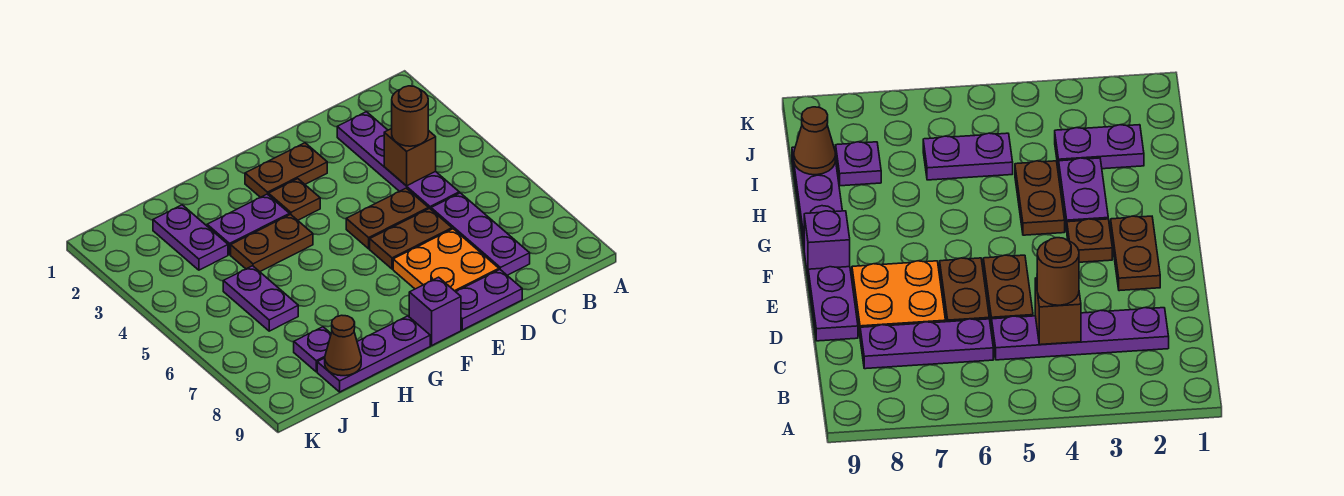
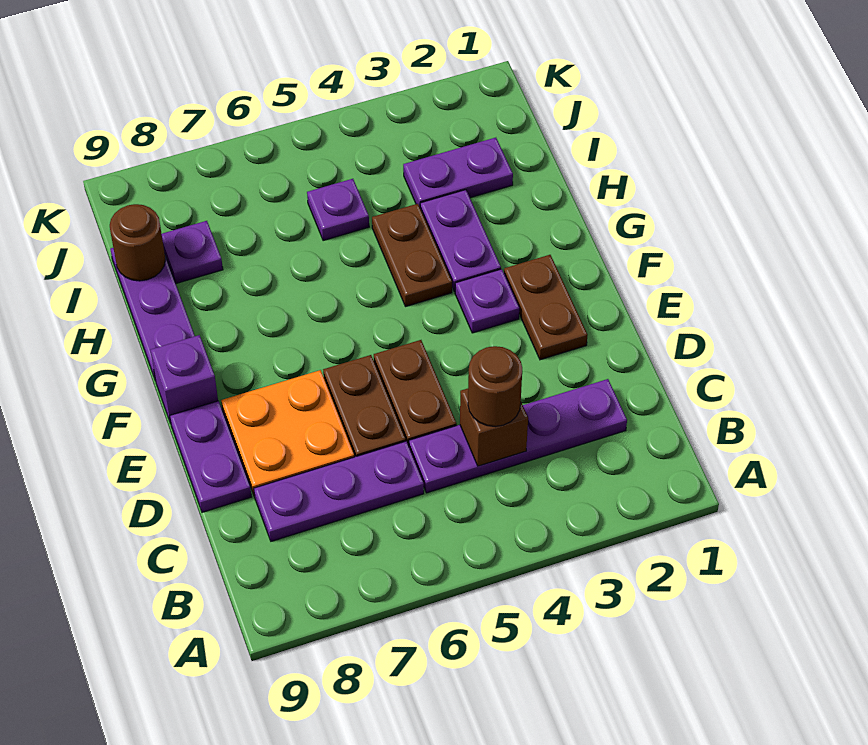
brown 1x1 plate [269,179,320,220] -> purple 1x1 plate [455,269,519,333]
purple 1x2 plate [223,266,298,331] -> purple 1x1 plate [307,179,369,241]
brown 1x1 cone [325,315,361,376] -> brown 1x1 round brick [110,204,166,281]

